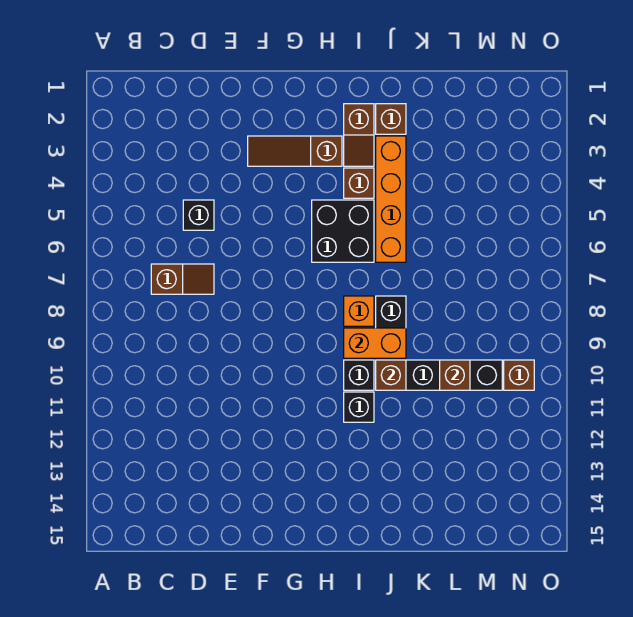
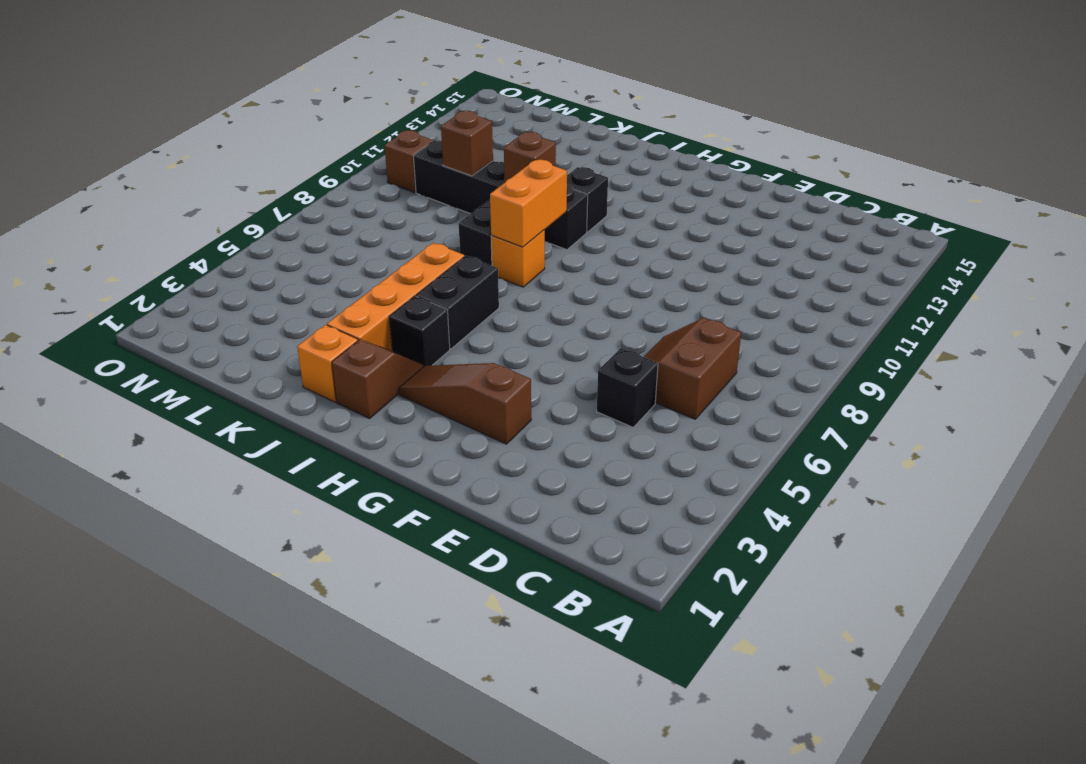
brown 1x2 slope [151,264,214,294] -> brown 2x2 slope [644,318,741,419]
brown 1x3 slope [248,136,342,166] -> brown 1x3 slope turned to [399,363,531,444]
black 2x2 brick [312,200,374,262] -> black 1x2 brick [416,256,499,349]
brown 1x1 brick [344,168,374,198] -> black 1x1 brick [389,296,450,367]
orange 1x2 brick [344,328,406,358] -> orange 1x2 brick turned to [490,160,567,247]
brown 1x1 brick [376,104,406,134] -> orange 1x1 brick [297,325,358,402]

